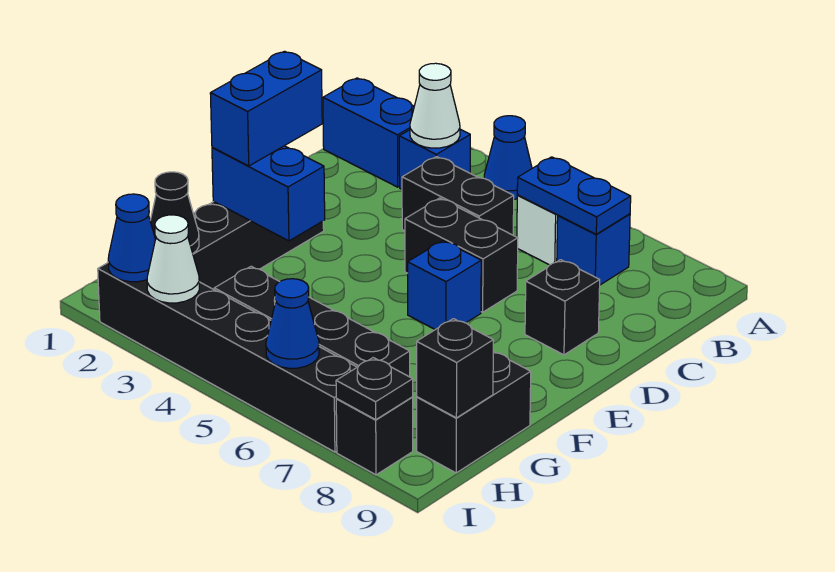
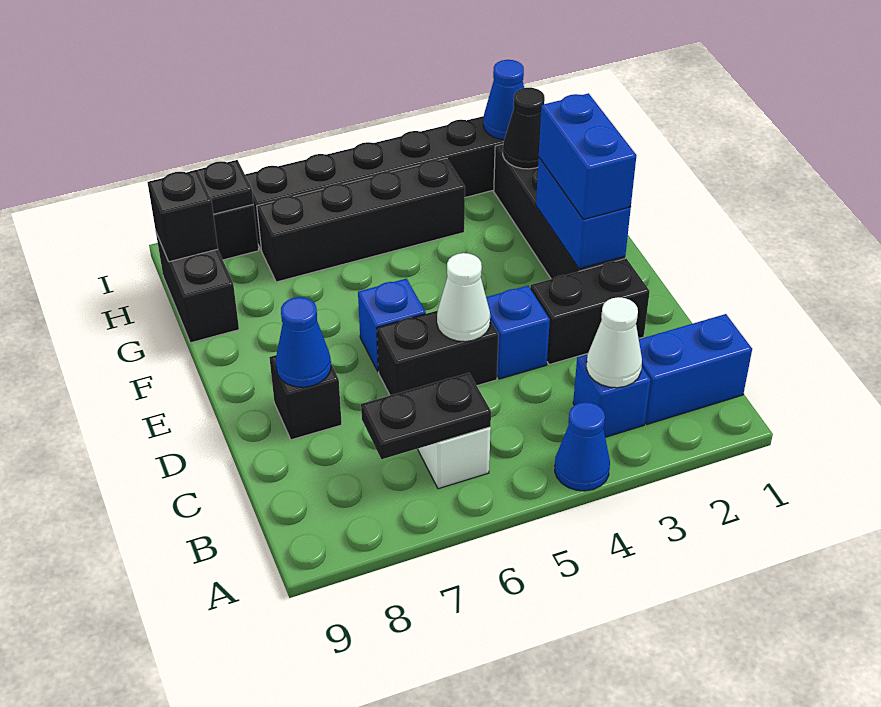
blue 1x2 plate [517,157,631,234] -> black 1x2 plate [361,373,491,459]
blue 1x1 brick [557,214,630,285] -> blue 1x1 brick moved to [486,286,550,379]
black 1x2 brick [402,157,514,235] -> black 1x2 brick moved to [530,259,650,365]
blue 1x2 brick [212,146,325,241] -> blue 1x2 brick turned to [536,158,631,269]
white 1x1 cone [147,215,199,303] -> white 1x1 cone moved to [437,253,490,342]
blue 1x1 cone [266,279,319,368] -> blue 1x1 cone moved to [276,297,331,387]

